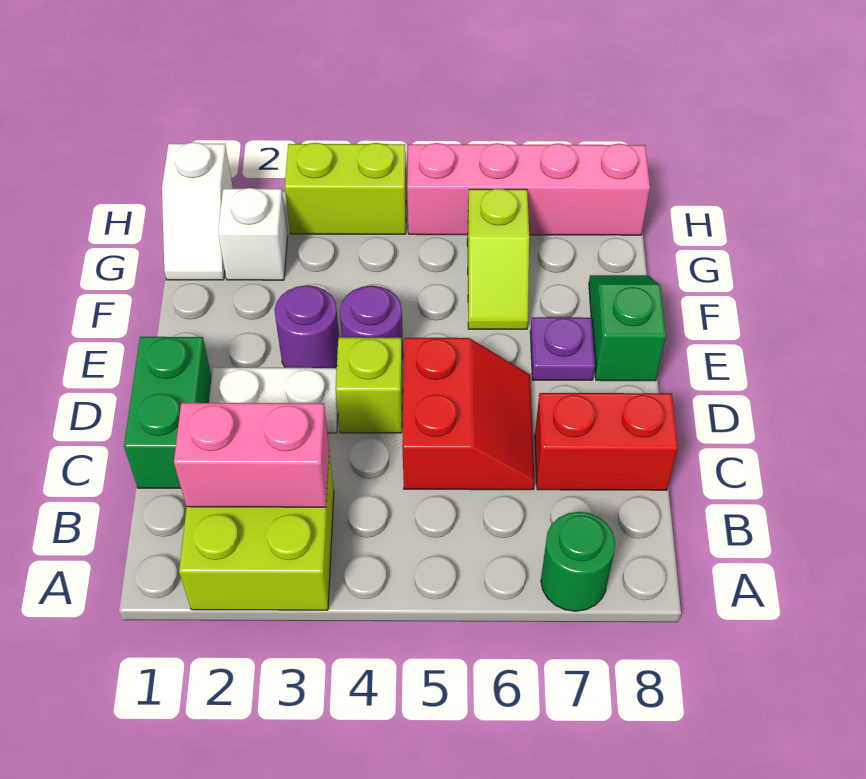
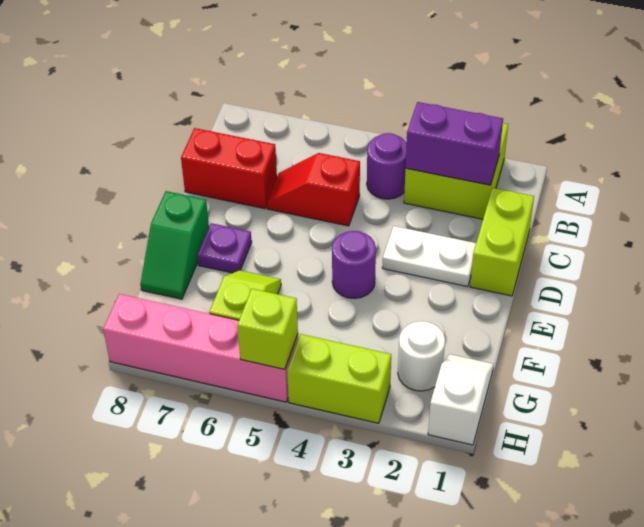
green 1x1 round brick [541,512,615,611] -> none
pink 1x2 brick [174,403,329,507] -> purple 1x2 brick [406,102,503,185]
green 1x2 brick [124,337,212,488] -> lime 1x2 brick [470,188,534,296]
red 2x2 slope [402,338,535,490] -> red 1x2 slope [267,153,360,226]
lime 1x1 brick [336,337,403,433] -> lime 1x1 brick moved to [237,289,298,369]
purple 1x1 round brick [274,285,339,368] -> purple 1x1 round brick moved to [367,133,407,199]
white 1x1 brick [218,188,288,280] -> white 1x1 round brick [398,321,445,391]

